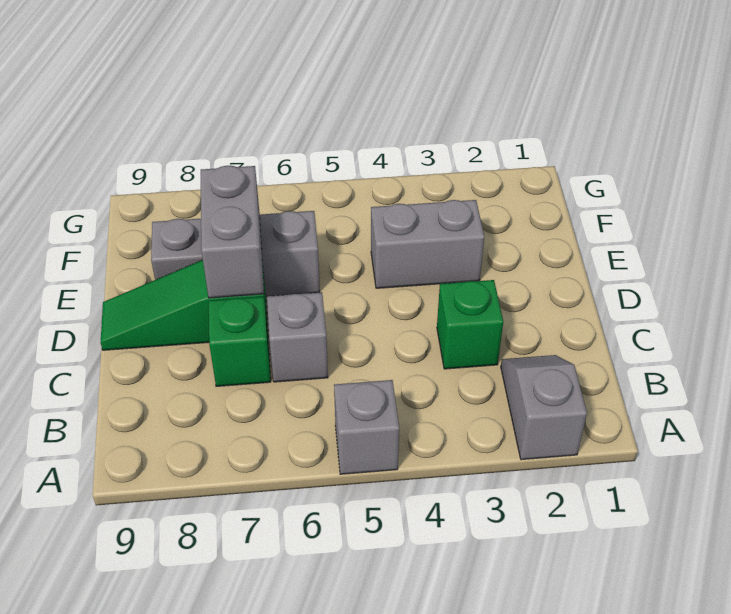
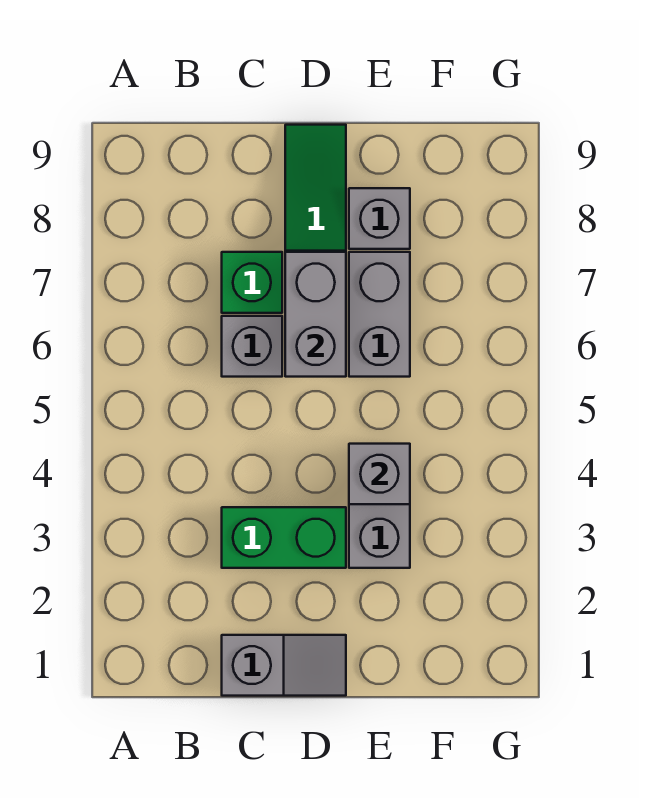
grey 1x2 slope [501,355,587,460] -> grey 1x2 slope moved to [222,635,346,696]
grey 1x1 brick [334,380,399,474] -> grey 1x1 brick moved to [349,444,410,504]
green 1x1 brick [437,280,503,369] -> green 1x2 brick [222,507,346,568]
grey 1x2 brick [201,166,264,298] -> grey 1x2 brick turned to [285,252,346,377]

